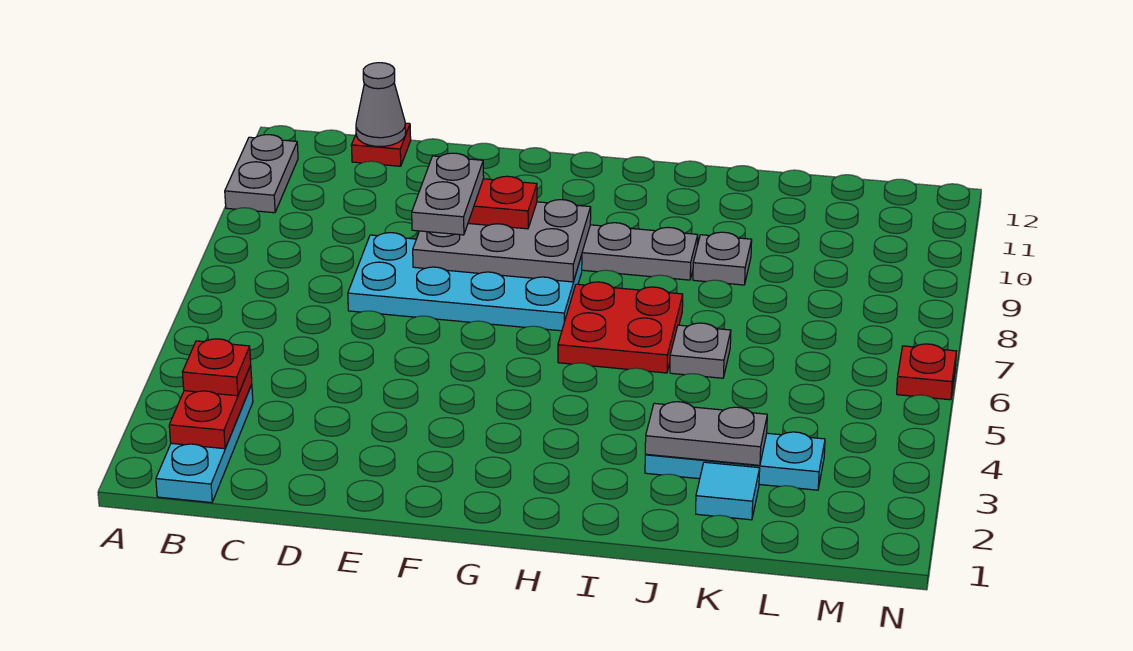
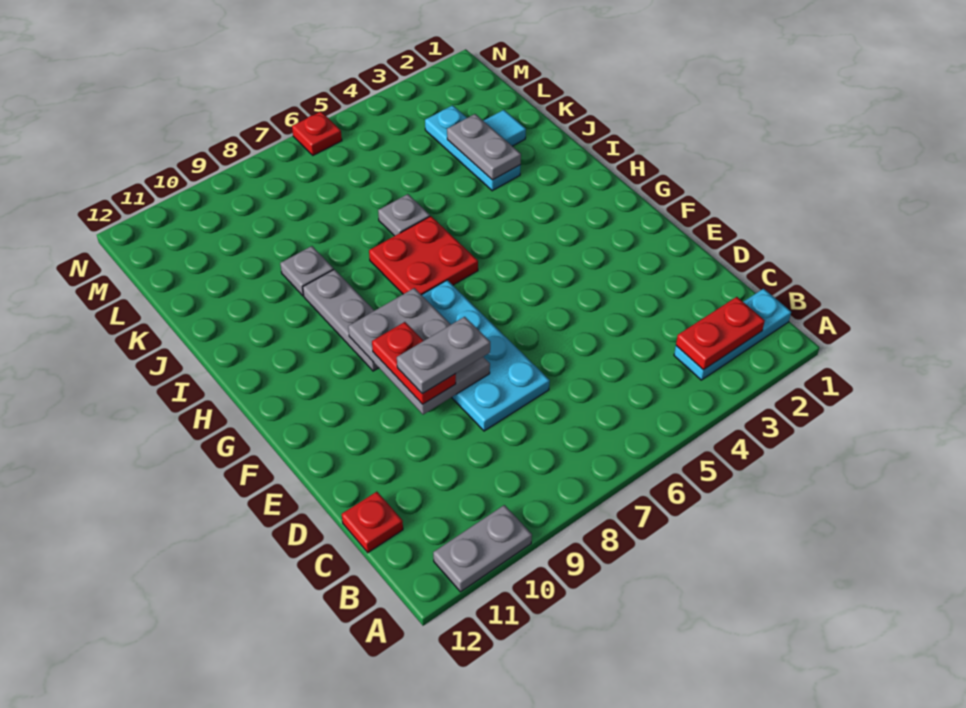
red 1x1 plate [182,339,251,396] -> none
grey 1x1 cone [356,63,406,146] -> none

